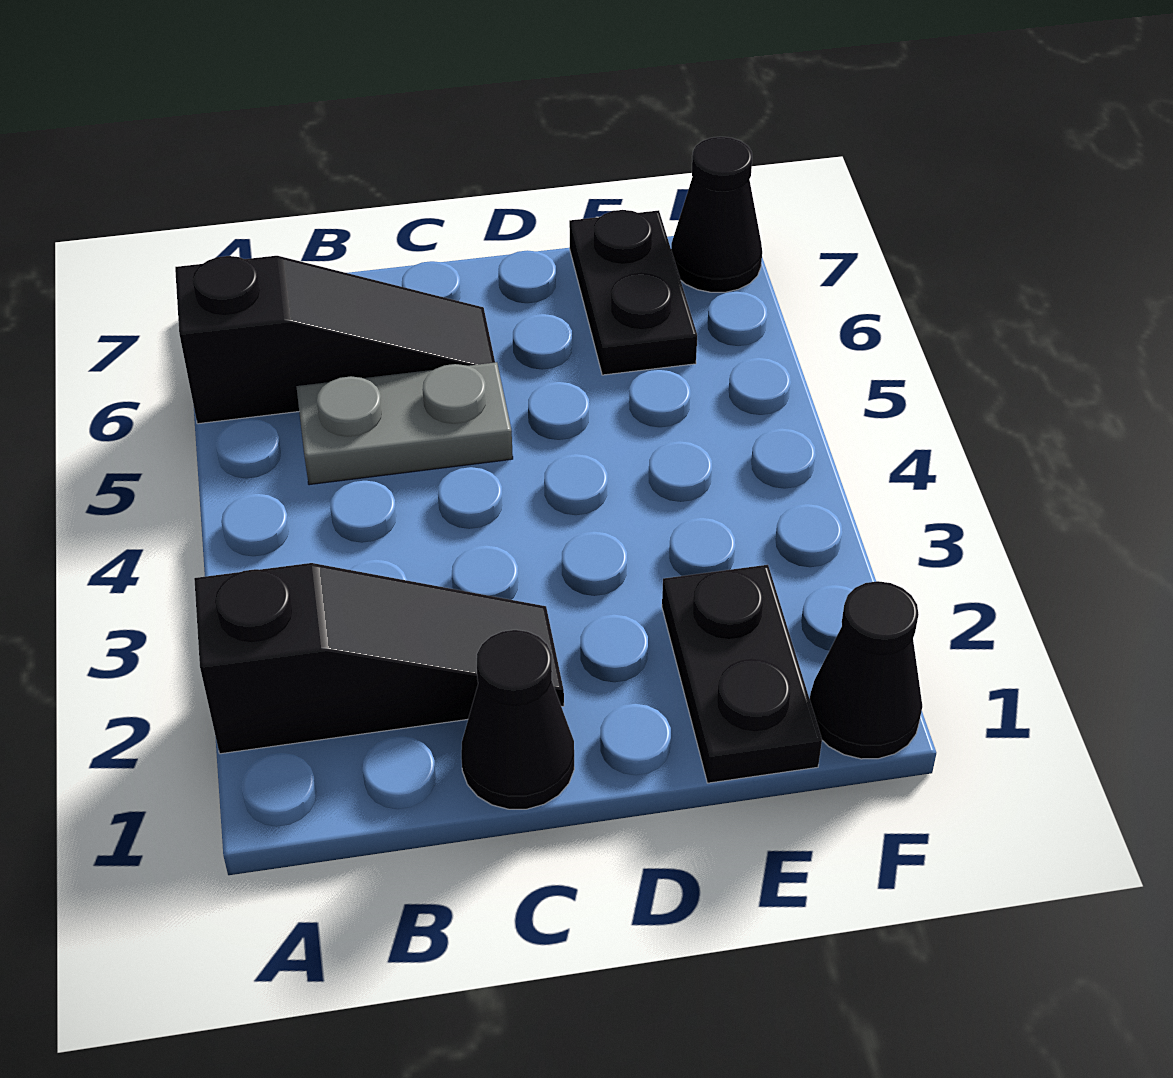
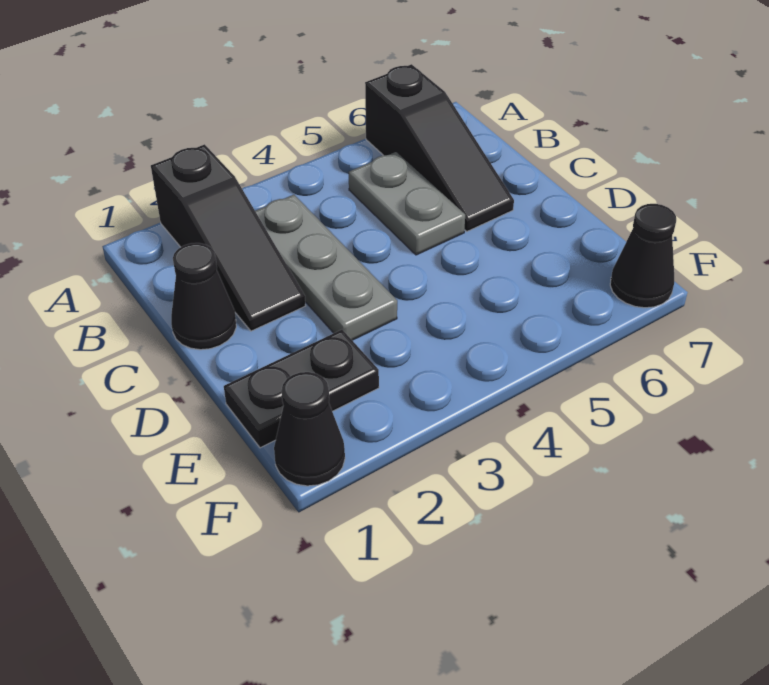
none -> grey 1x3 plate [255,195,397,340]
black 1x2 plate [569,210,697,375] -> none

